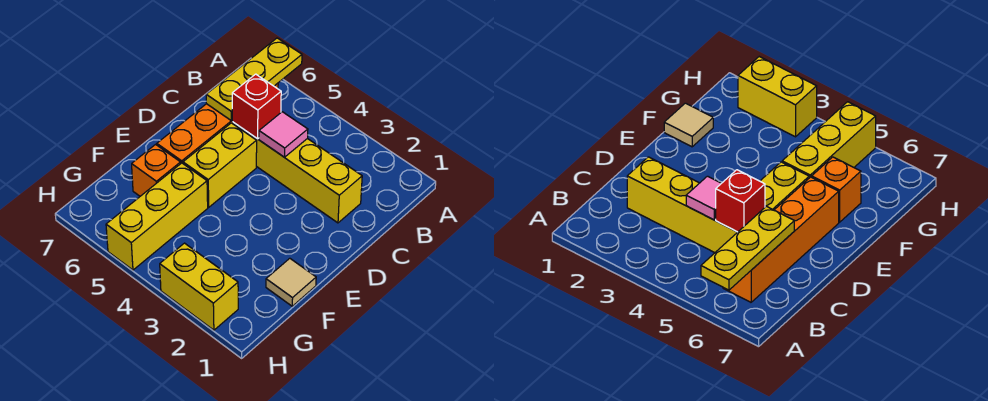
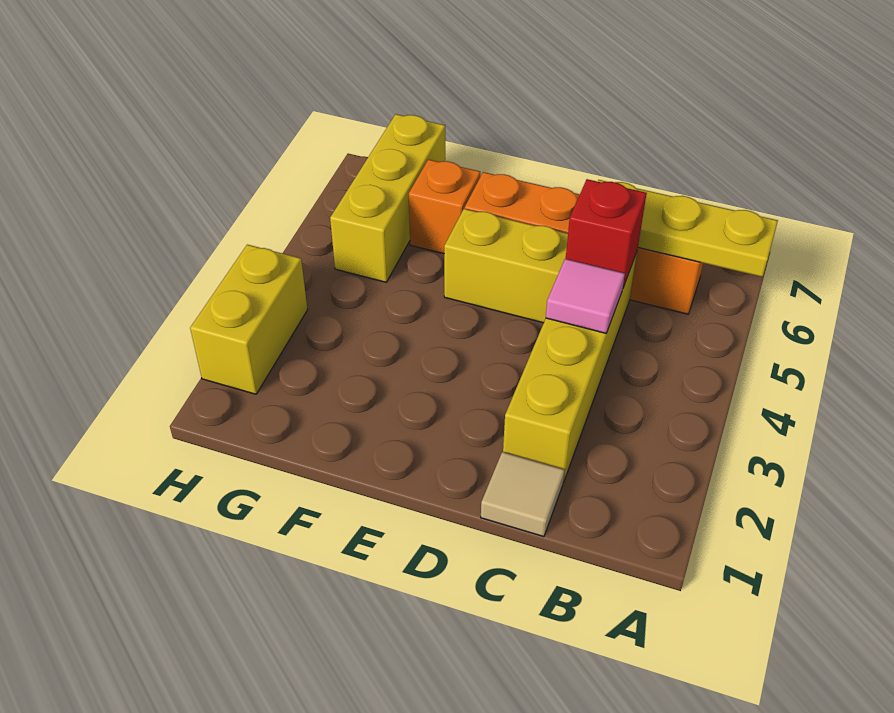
tan 1x1 tile [266,258,316,306] -> tan 1x1 tile moved to [481,452,565,537]
yellow 1x3 brick [106,163,208,270] -> yellow 1x3 brick turned to [330,114,445,282]

